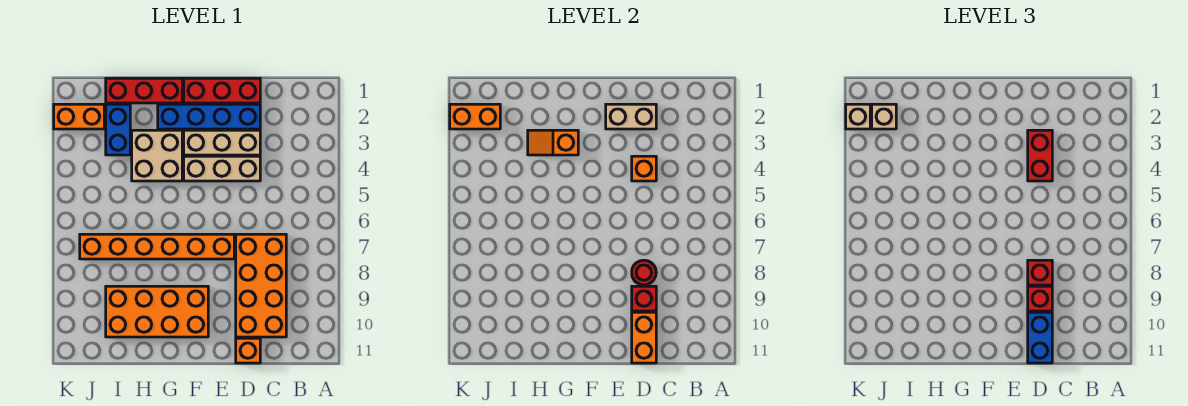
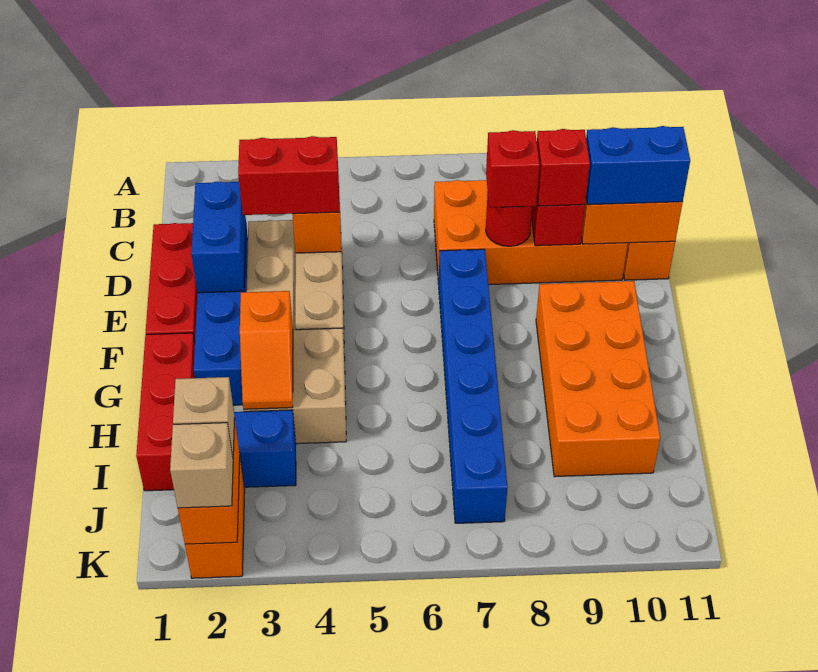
tan 1x2 brick [606,104,656,129] -> blue 1x2 brick [192,181,246,293]
orange 1x6 brick [80,234,234,259] -> blue 1x6 brick [439,249,507,523]

